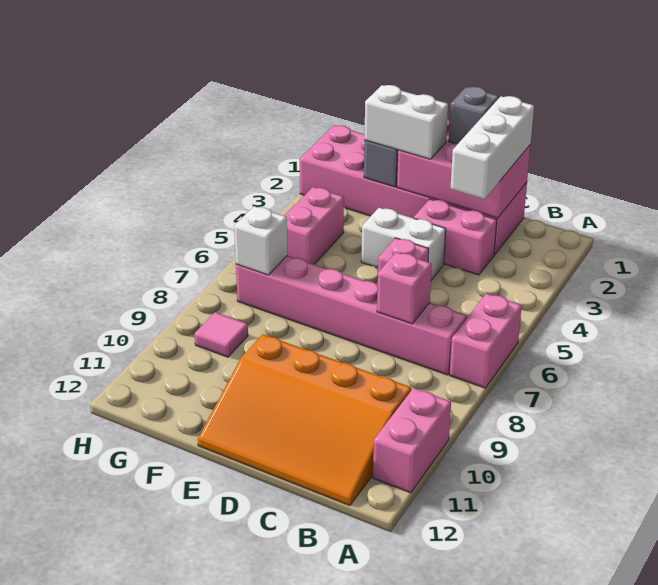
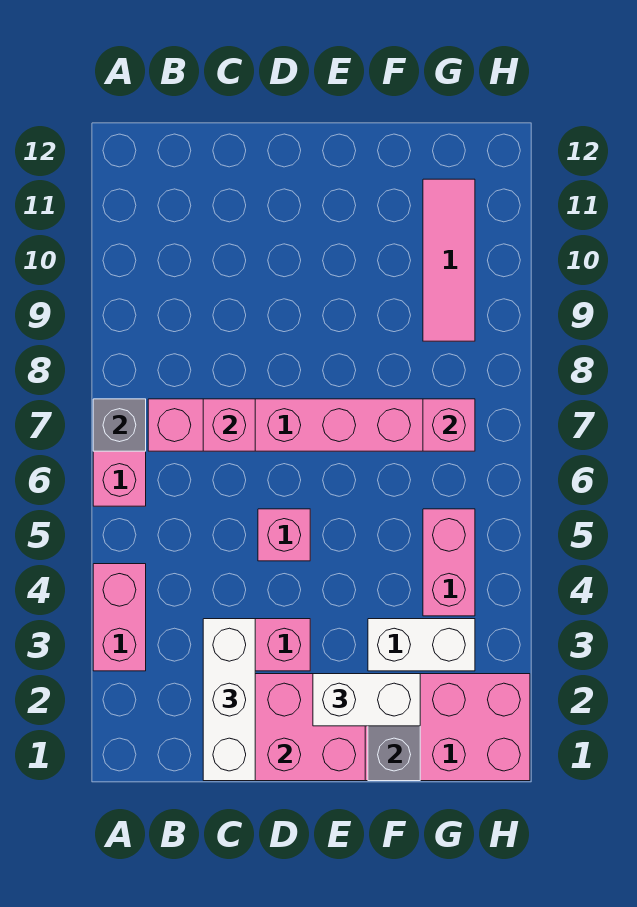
pink 1x2 brick [373,388,451,493] -> pink 1x2 brick moved to [93,564,146,671]
orange 3x4 slope [198,334,411,506] -> none
grey 1x1 brick [449,87,499,143] -> grey 1x1 brick moved to [93,399,146,451]
white 1x2 brick [361,208,446,280] -> white 1x2 brick moved to [368,619,475,671]
white 1x1 brick [234,206,288,275] -> pink 1x1 brick [423,399,475,451]
pink 1x1 tile [194,312,248,357] -> pink 1x3 tile [423,179,475,341]

